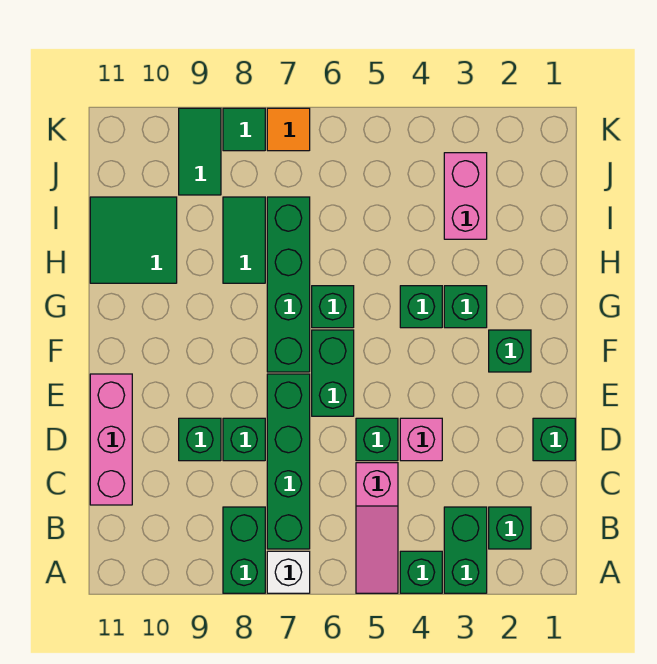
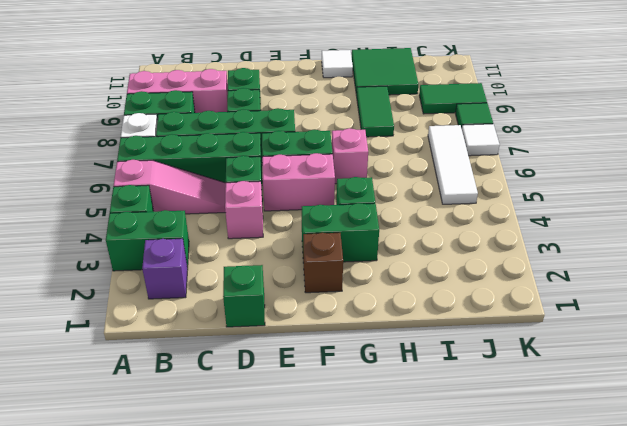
pink 1x3 slope [356,463,398,593] -> pink 1x3 slope turned to [114,160,226,214]
green 1x1 brick [489,507,531,549] -> purple 1x1 brick [142,239,188,299]
pink 1x3 brick [90,374,132,505] -> pink 1x3 brick moved to [127,69,228,113]
green 1x1 brick [489,330,531,372] -> brown 1x1 brick [303,233,343,293]
green 1x4 brick [267,197,310,372] -> green 1x4 brick moved to [117,132,262,183]
green 1x1 brick [444,286,487,328] -> green 1x2 brick [302,203,379,263]
green 1x1 brick [312,286,354,328] -> pink 1x1 brick [332,128,368,184]
none -> white 1x1 tile [322,50,353,78]
green 1x2 tile [223,197,265,283] -> green 1x2 tile turned to [357,86,394,137]
pink 1x2 brick [444,153,487,239] -> pink 1x2 brick moved to [262,153,335,211]
none -> white 1x3 tile [428,125,478,204]
orange 1x1 tile [267,108,310,151] -> white 1x1 tile [462,124,500,156]

